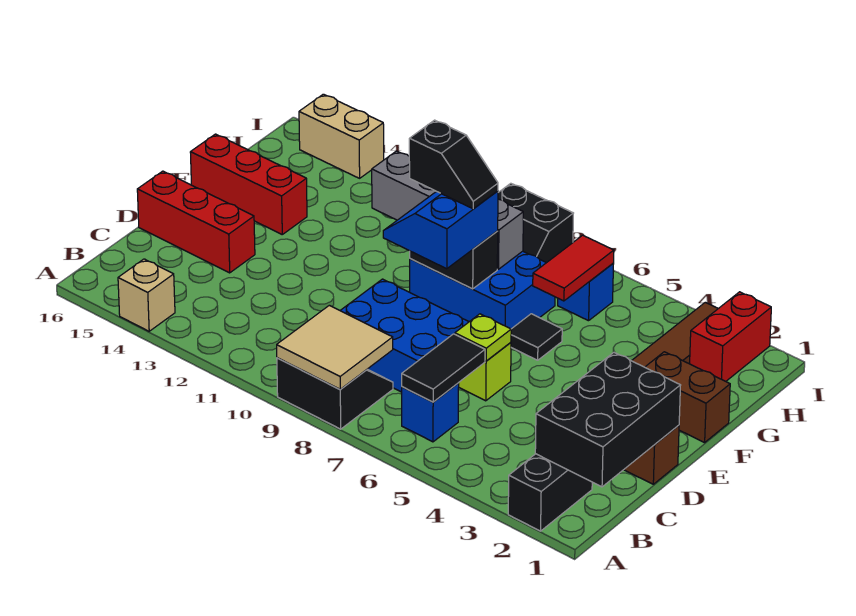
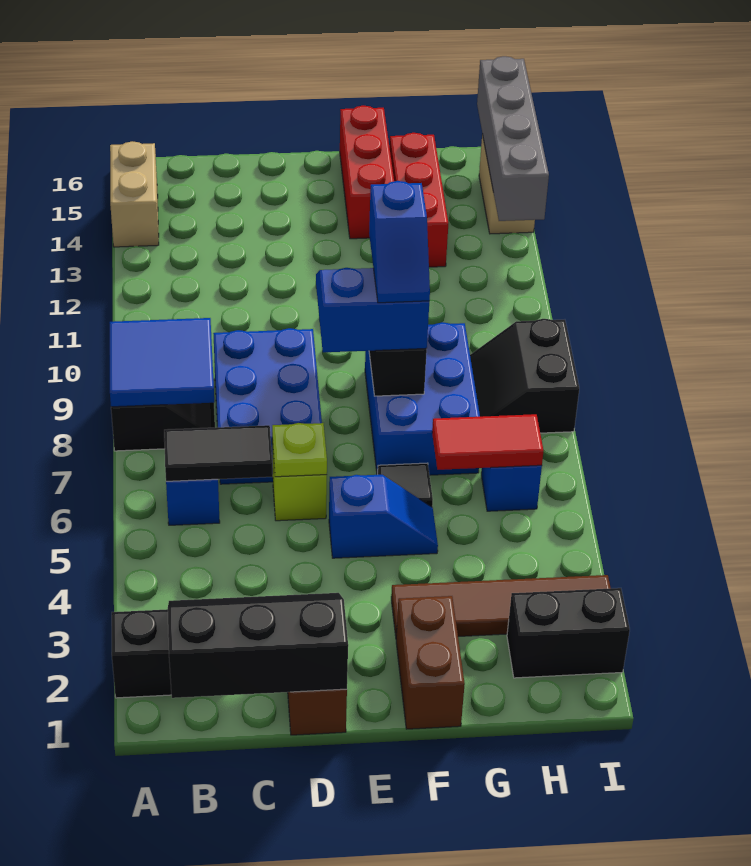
tan 2x2 tile [277,305,393,389] -> blue 2x2 tile [110,318,214,407]
tan 1x1 brick [118,259,175,331] -> tan 1x2 brick [110,141,159,247]
black 2x3 brick [535,352,681,487] -> black 2x3 slope [168,593,348,698]
red 1x3 brick [137,171,255,273] -> red 1x3 brick moved to [390,133,448,267]
none -> blue 1x2 slope [329,474,438,558]
black 1x2 slope [409,120,498,209] -> blue 1x2 slope [369,181,430,303]
grey 1x4 brick [372,151,523,269] -> grey 1x4 brick moved to [477,56,549,221]
red 1x2 brick [690,292,771,381] -> black 1x2 brick [507,588,630,678]

